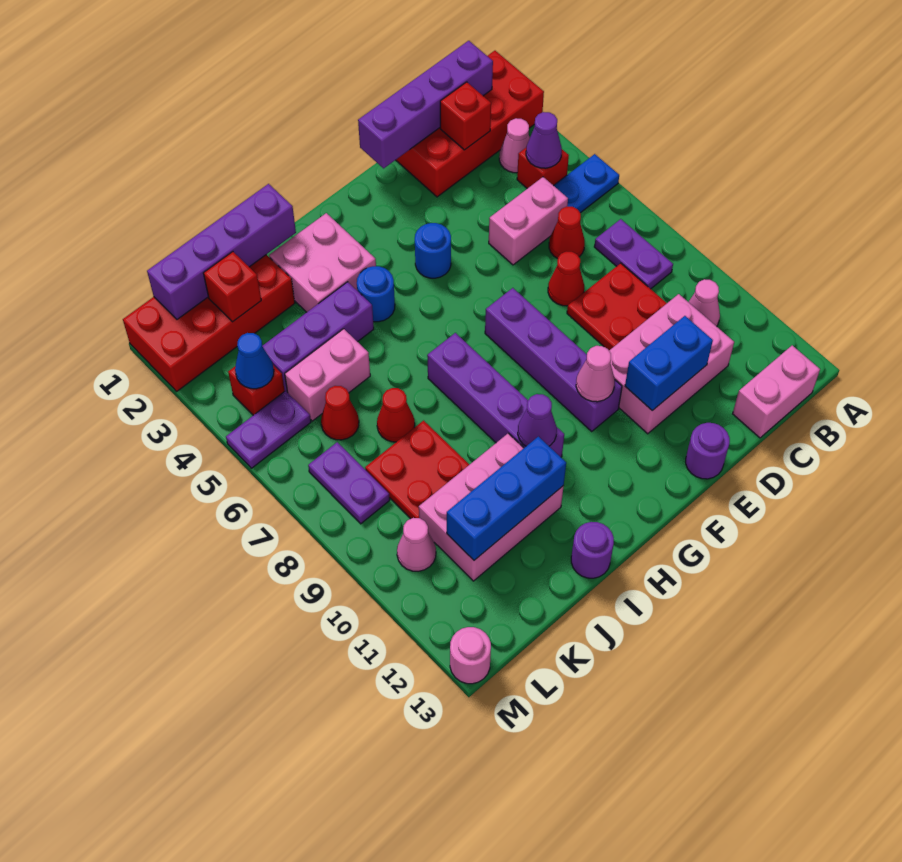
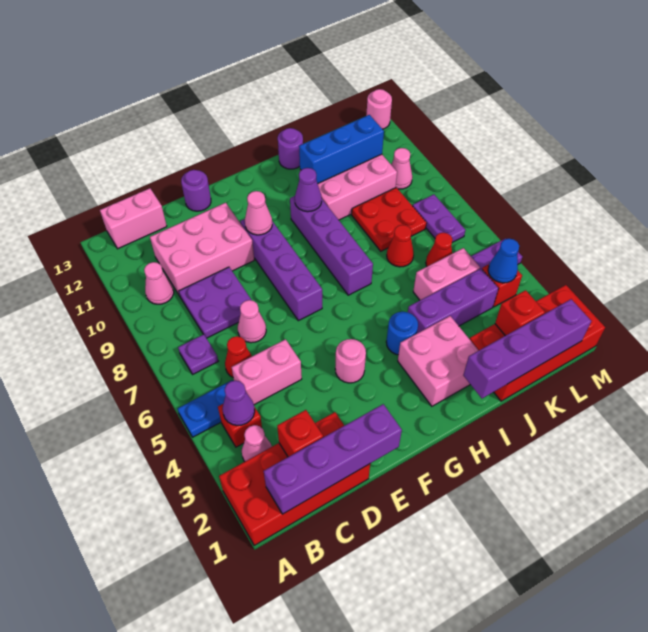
purple 1x2 plate [594,219,673,289] -> purple 1x1 plate [178,334,218,374]
red 2x2 plate [567,263,667,350] -> purple 2x2 plate [179,267,251,338]
red 1x1 cone [548,252,584,306] -> pink 1x1 cone [238,300,266,343]
blue 1x2 brick [625,316,713,411] -> none
blue 1x1 round brick [415,223,451,278] -> pink 1x1 round brick [335,339,366,383]

